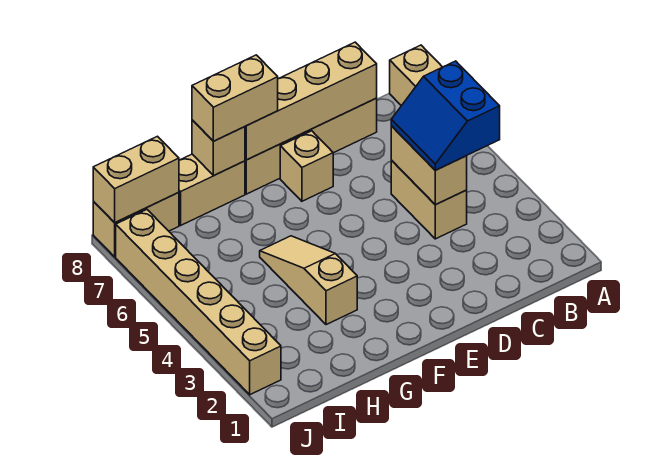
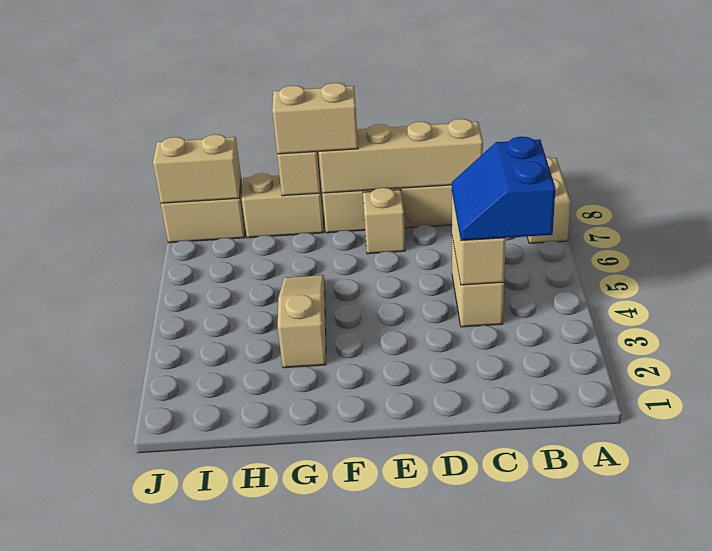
tan 1x6 brick [116,210,281,395] -> none

